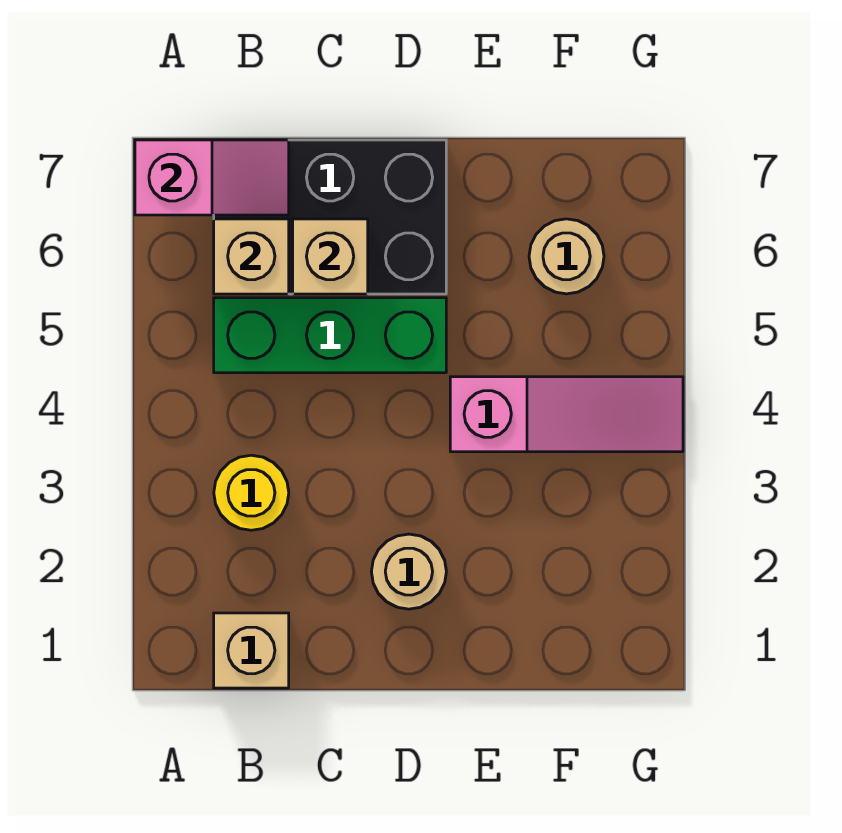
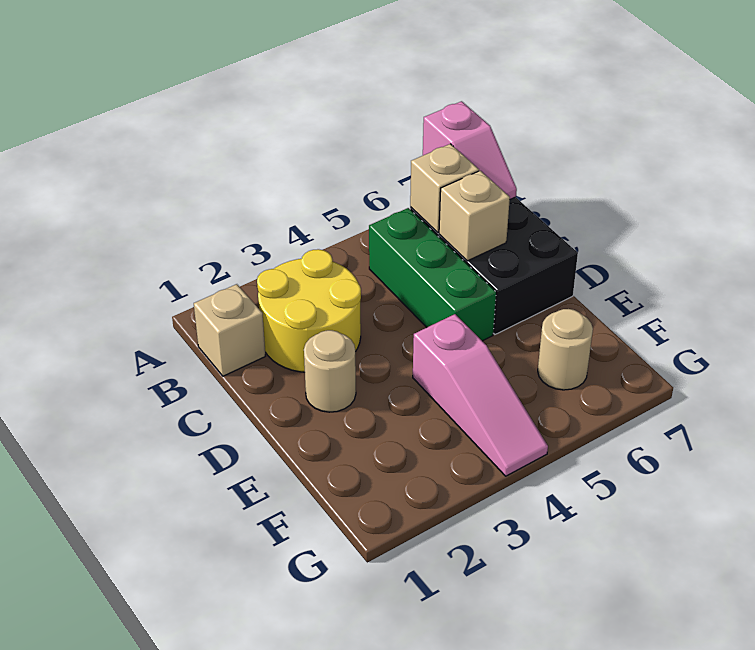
yellow 1x1 round brick [214,455,289,530] -> yellow 2x2 round brick [257,249,361,372]

